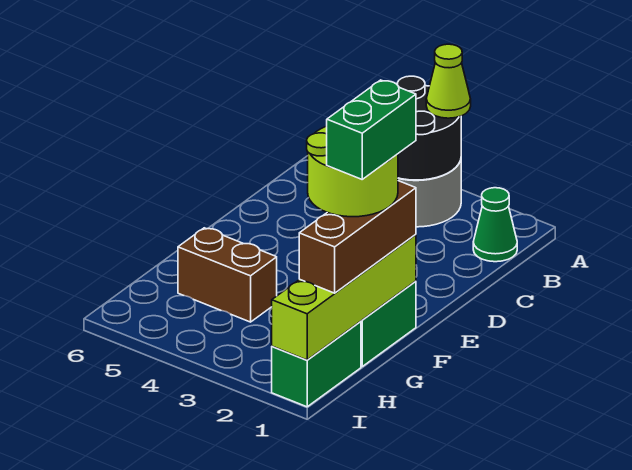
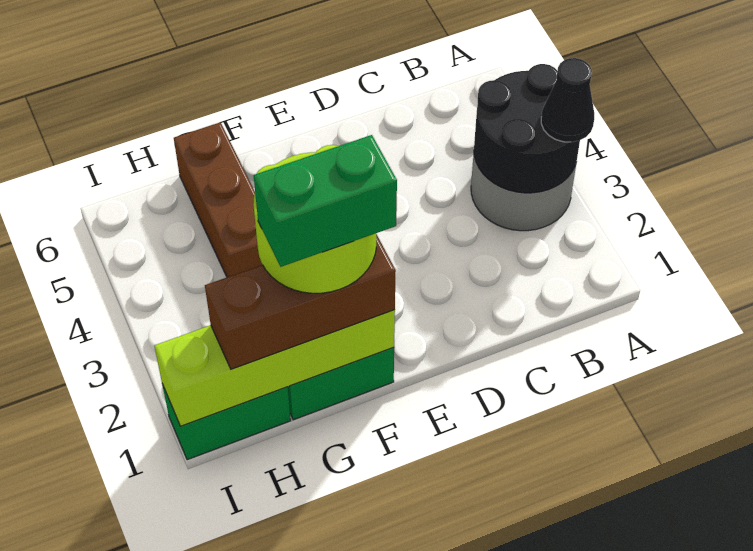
lime 1x1 cone [426,44,471,118] -> black 1x1 cone [541,58,594,142]
green 1x1 cone [473,188,517,262] -> none
brown 1x2 brick [178,228,277,322] -> brown 1x3 brick [174,122,262,277]

